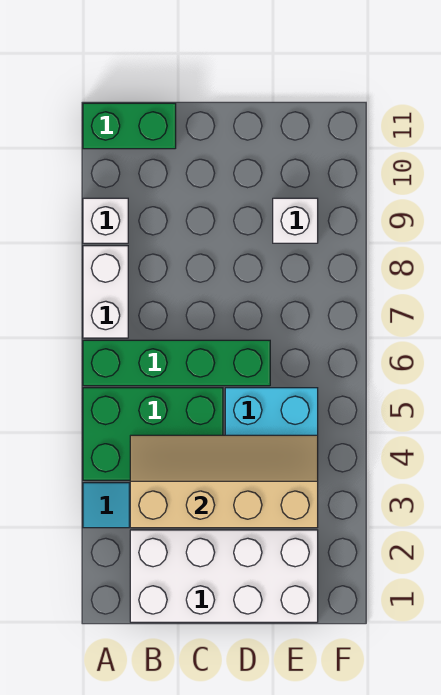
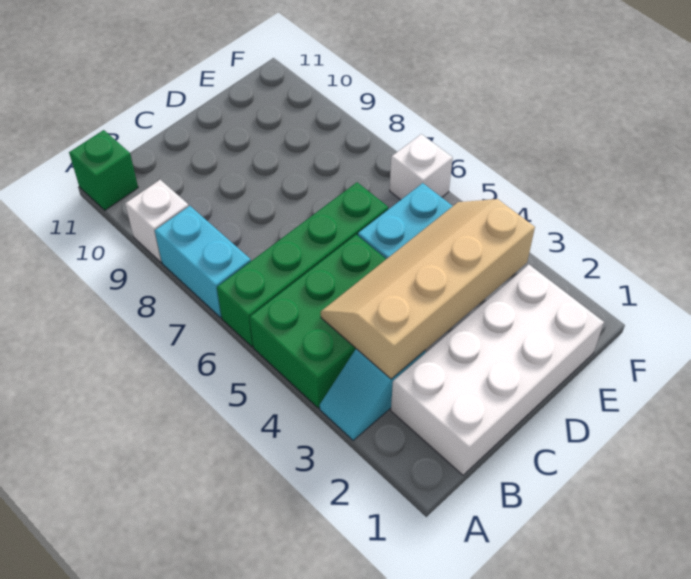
white 1x2 brick [83,246,128,338] -> cyan 1x2 brick [155,206,251,318]
green 1x2 brick [83,103,176,149] -> green 1x1 brick [69,130,138,210]
white 1x1 brick [273,198,318,243] -> white 1x1 brick moved to [390,134,453,200]

